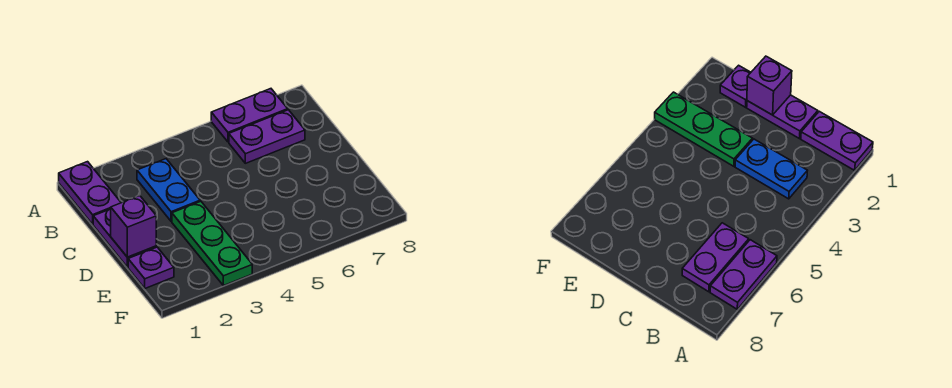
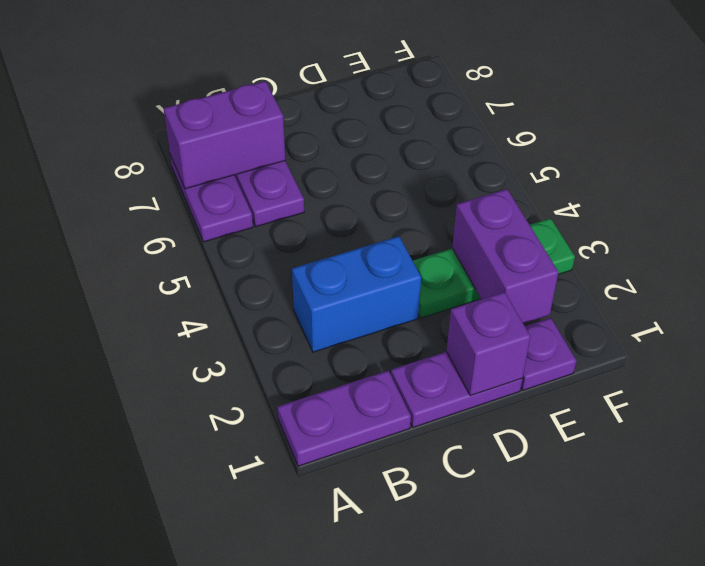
none -> purple 1x2 brick [164,81,285,189]
blue 1x2 plate [137,159,200,221] -> blue 1x2 brick [292,236,421,352]
none -> purple 1x2 brick [452,189,559,324]

